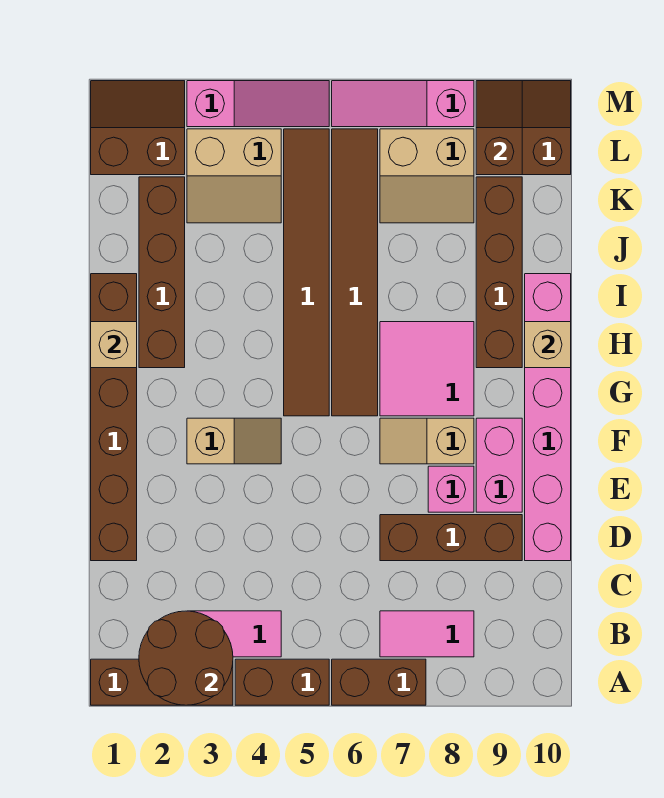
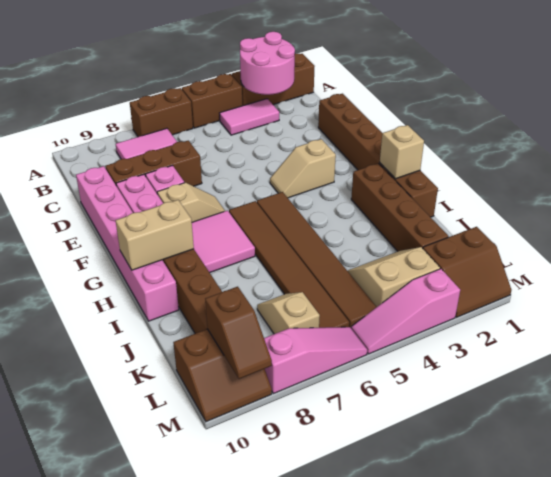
brown 2x2 round brick [139,611,233,705] -> pink 2x2 round brick [240,32,295,95]
tan 1x1 brick [525,322,571,368] -> tan 1x2 brick [115,200,194,270]
tan 2x2 slope [380,129,474,223] -> tan 1x2 slope [257,292,320,334]

